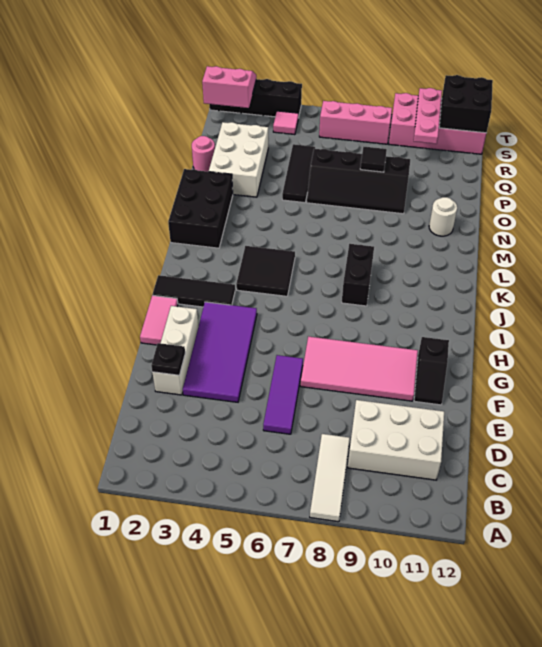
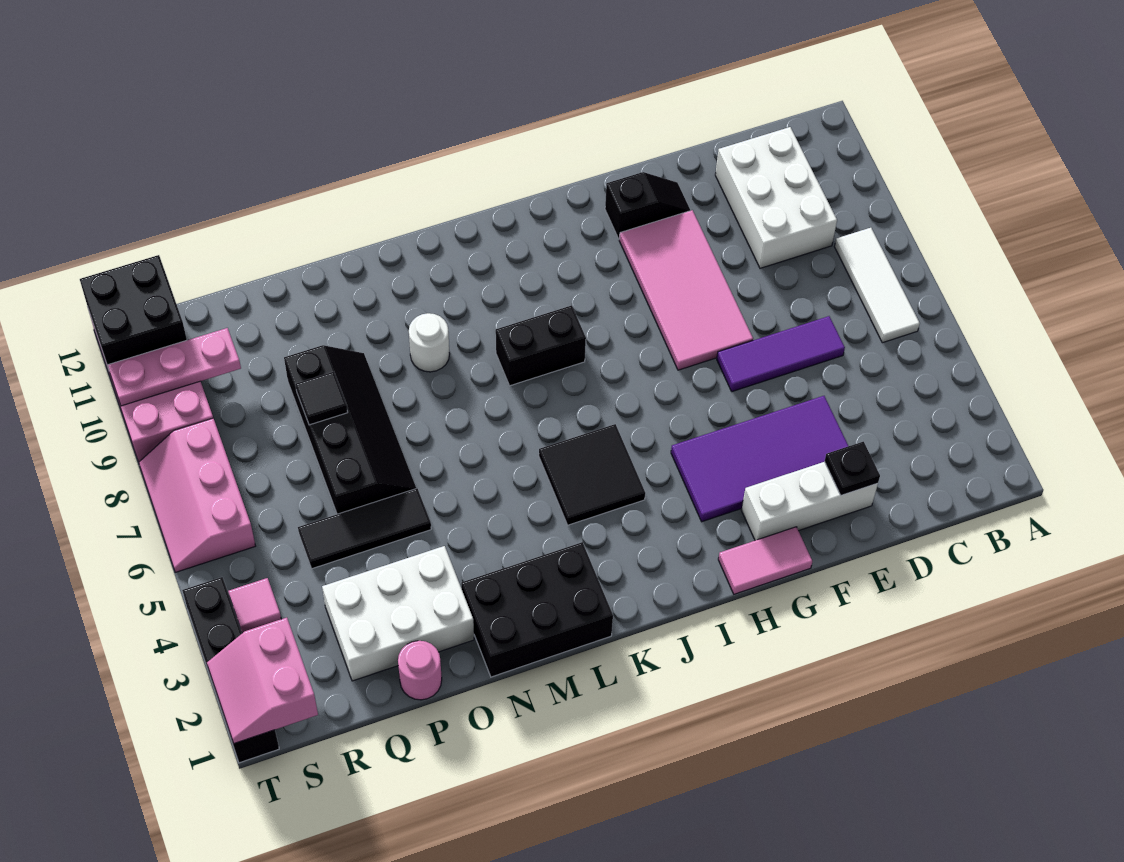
white 1x3 tile [310,434,350,522] -> white 1x3 tile turned to [835,228,920,343]
black 1x3 tile [152,275,235,307] -> none
white 1x1 round brick [429,197,457,236] -> white 1x1 round brick moved to [409,313,450,372]

